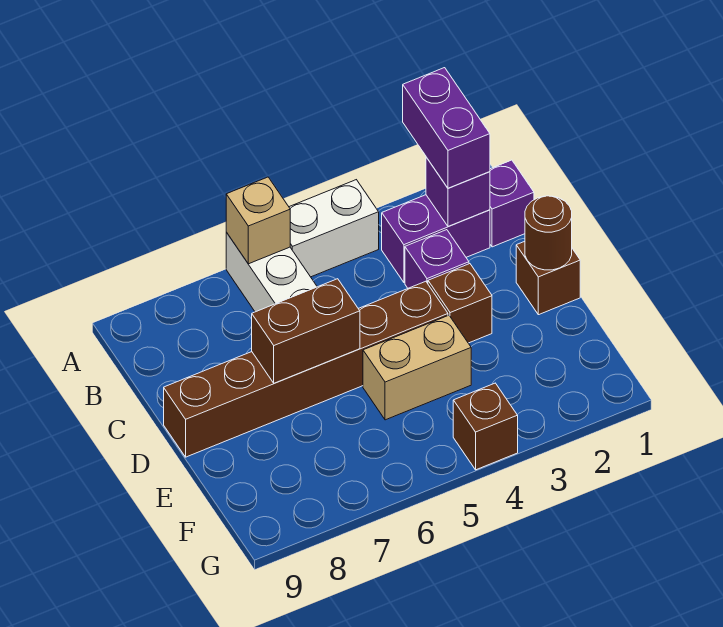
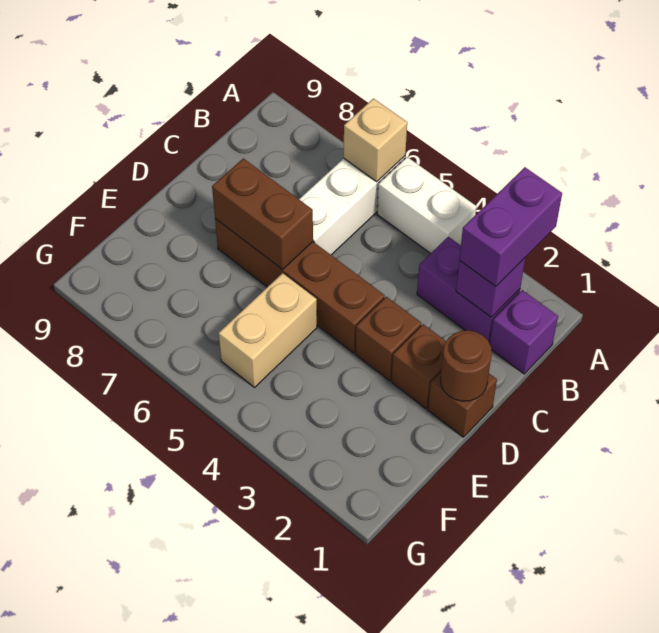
purple 1x1 brick [405,230,469,288] -> none
brown 1x6 brick [164,281,448,457] -> brown 1x4 brick [215,219,385,353]
tan 1x2 brick [363,315,471,420] -> tan 1x2 brick turned to [219,273,317,387]
brown 1x1 brick [453,383,518,470] -> brown 1x1 brick moved to [391,324,446,409]

